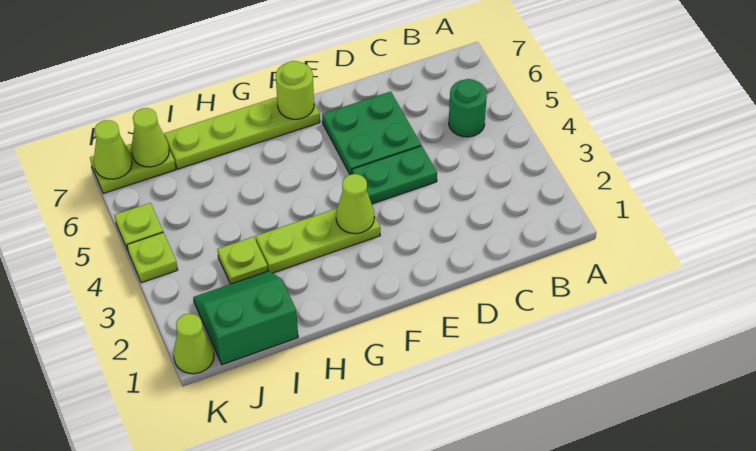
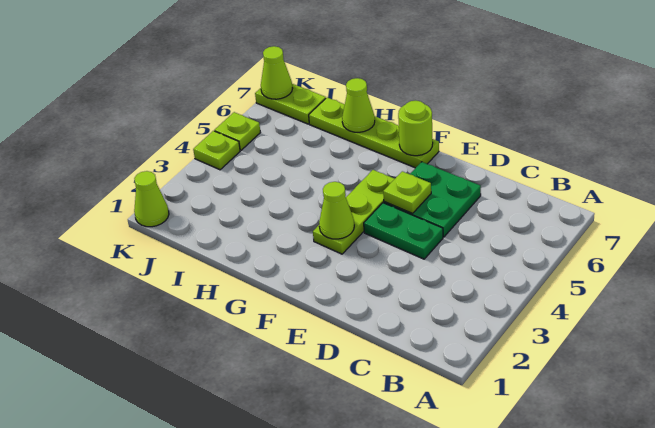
green 1x1 round brick [449,79,487,137] -> none
lime 1x3 plate [255,208,380,273] -> lime 1x3 plate turned to [313,170,394,254]
green 2x2 slope [193,271,298,365] -> none
lime 1x1 plate [217,237,268,284] -> lime 1x1 plate moved to [383,171,431,213]
lime 1x1 cone [131,108,169,167] -> lime 1x1 cone moved to [342,78,375,132]

